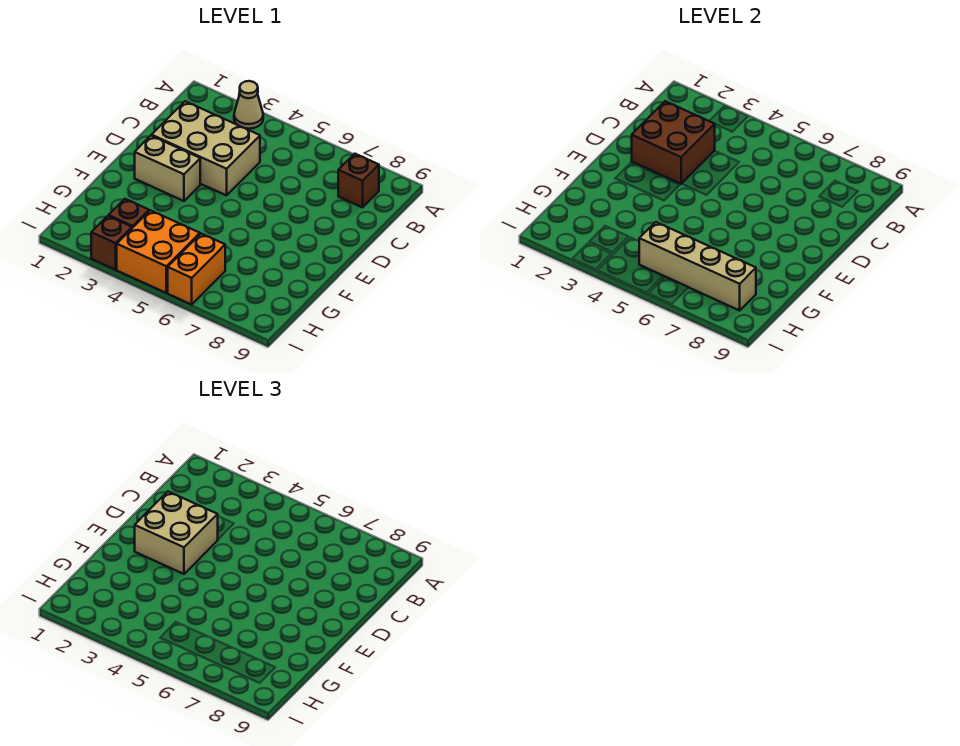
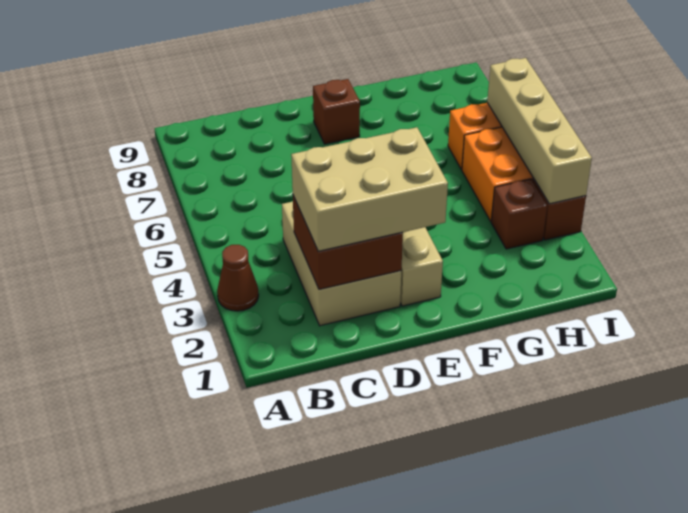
tan 1x1 cone [234,81,263,129] -> brown 1x1 cone [217,245,259,311]
brown 1x1 brick [338,154,379,207] -> brown 1x1 brick moved to [313,79,360,144]
tan 2x2 brick [135,492,218,574] -> tan 2x3 brick [291,127,448,251]
tan 1x4 brick [639,222,756,310] -> tan 1x4 brick moved to [487,58,592,204]

